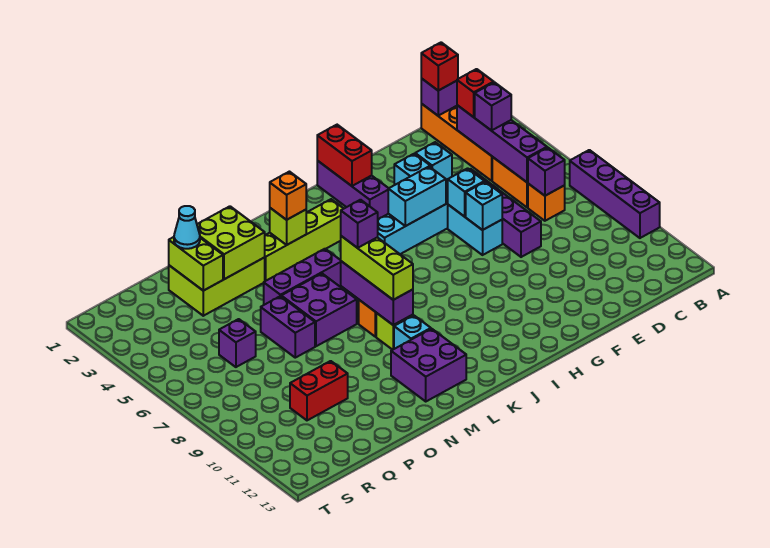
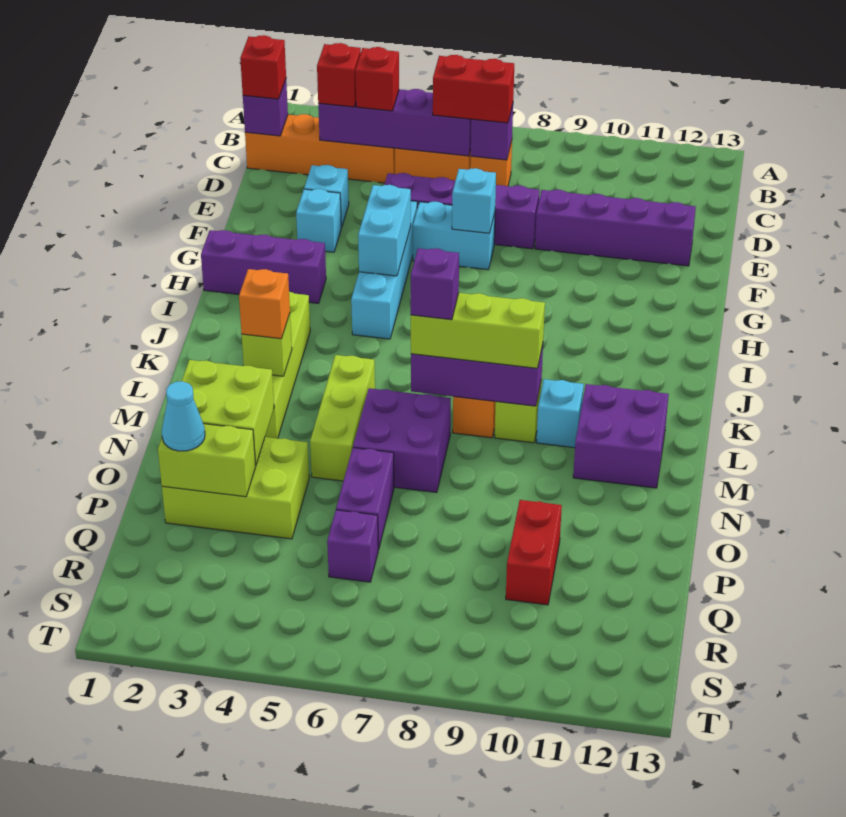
purple 1x4 brick [570,150,660,238] -> purple 1x4 brick moved to [535,190,696,266]
purple 1x1 brick [475,82,511,131] -> red 1x1 brick [355,47,399,111]
cyan 1x1 brick [448,168,485,217] -> none
red 1x2 brick [317,125,372,186] -> red 1x2 brick moved to [433,55,514,123]
purple 1x3 brick [264,249,341,305] -> lime 1x3 brick [310,355,375,481]
lime 2x3 brick [169,257,265,316] -> lime 2x3 brick turned to [162,437,309,539]
purple 1x2 brick [261,296,315,358] -> purple 1x2 brick turned to [336,448,394,549]

